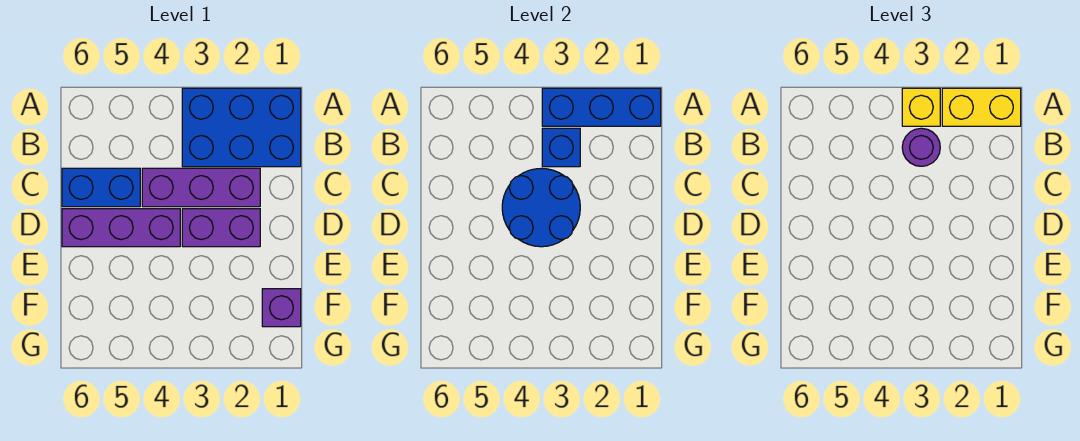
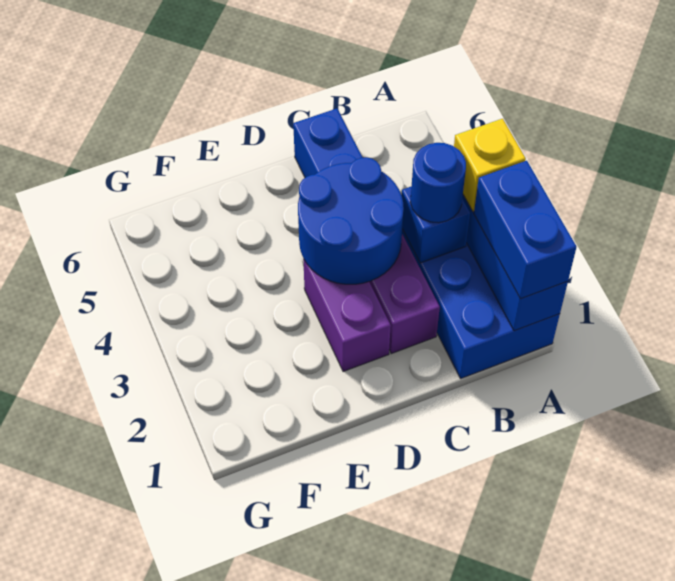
yellow 1x2 brick [942,88,1021,126] -> blue 1x2 brick [474,161,576,299]
purple 1x1 round brick [902,128,940,166] -> blue 1x1 round brick [410,143,466,223]
purple 1x3 brick [62,209,180,247] -> none
purple 1x1 brick [262,289,301,327] -> none

